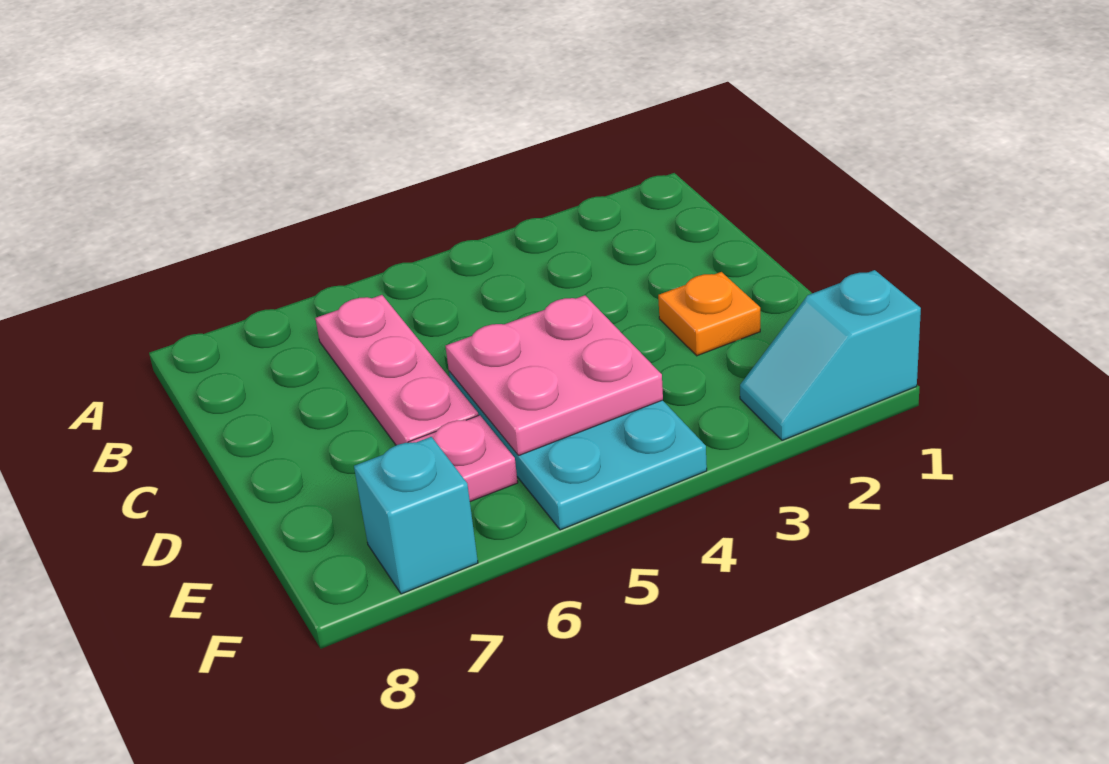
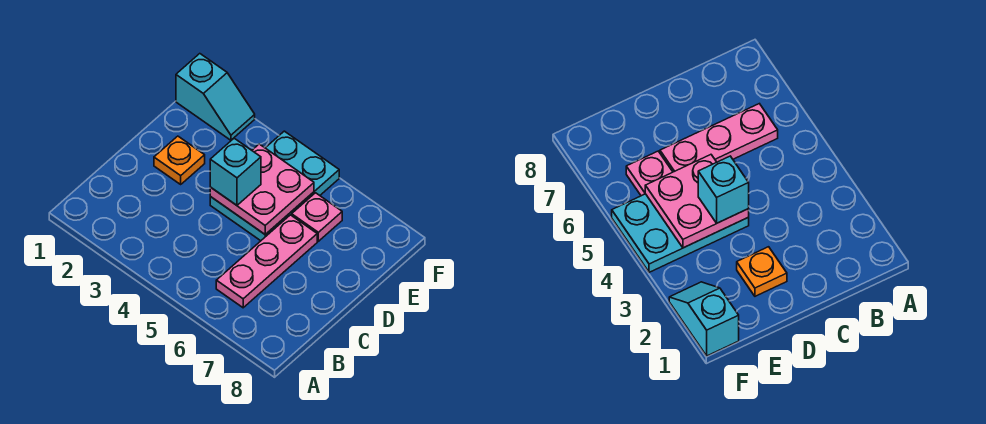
cyan 1x1 brick [354,437,478,594] -> cyan 1x1 brick moved to [210,138,261,205]

